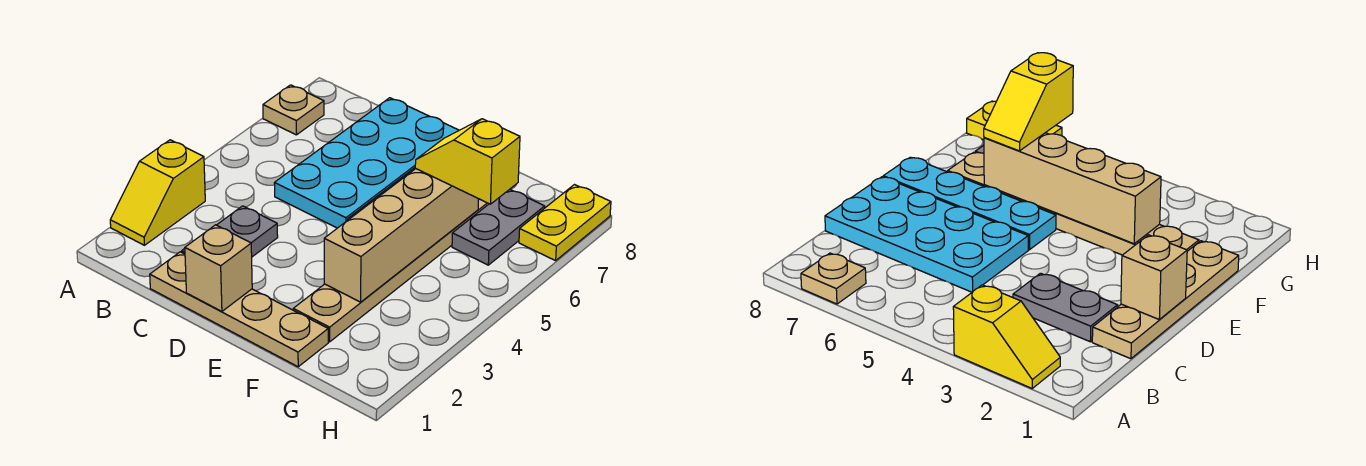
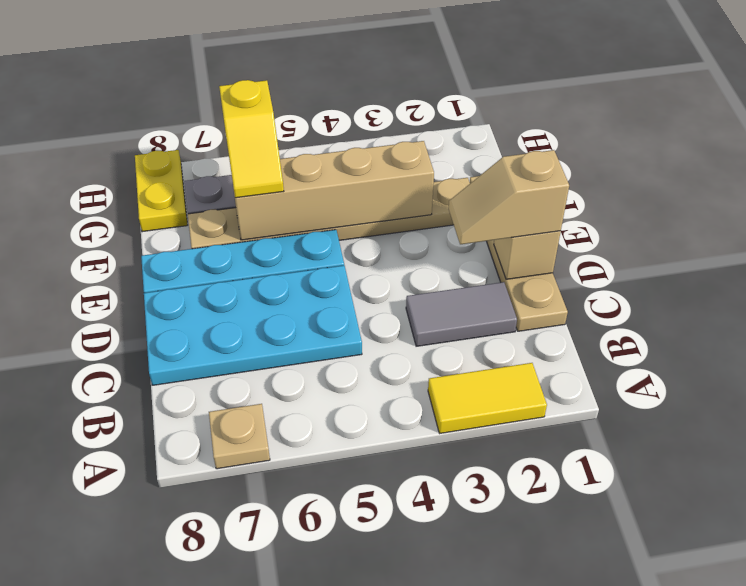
yellow 1x2 slope [110,140,205,245] -> yellow 1x2 tile [428,363,547,433]
grey 1x2 plate [182,206,278,257] -> grey 1x2 tile [406,282,517,346]
none -> tan 1x2 slope [449,150,569,244]
yellow 1x2 plate [519,185,611,261] -> yellow 1x2 plate turned to [135,150,187,232]

